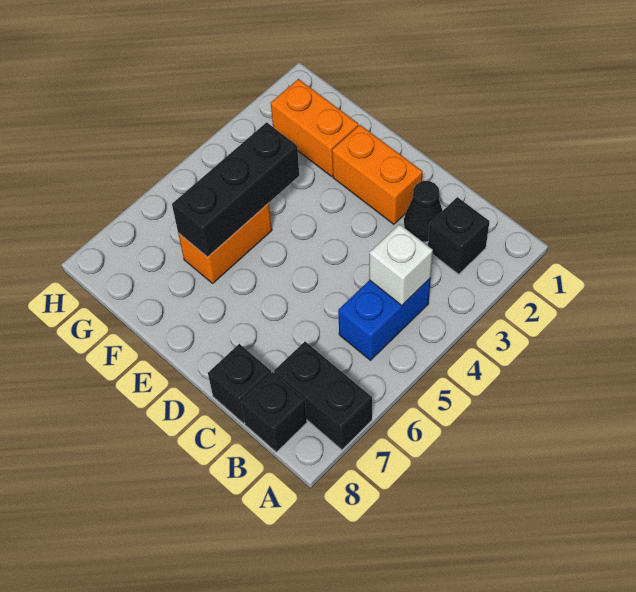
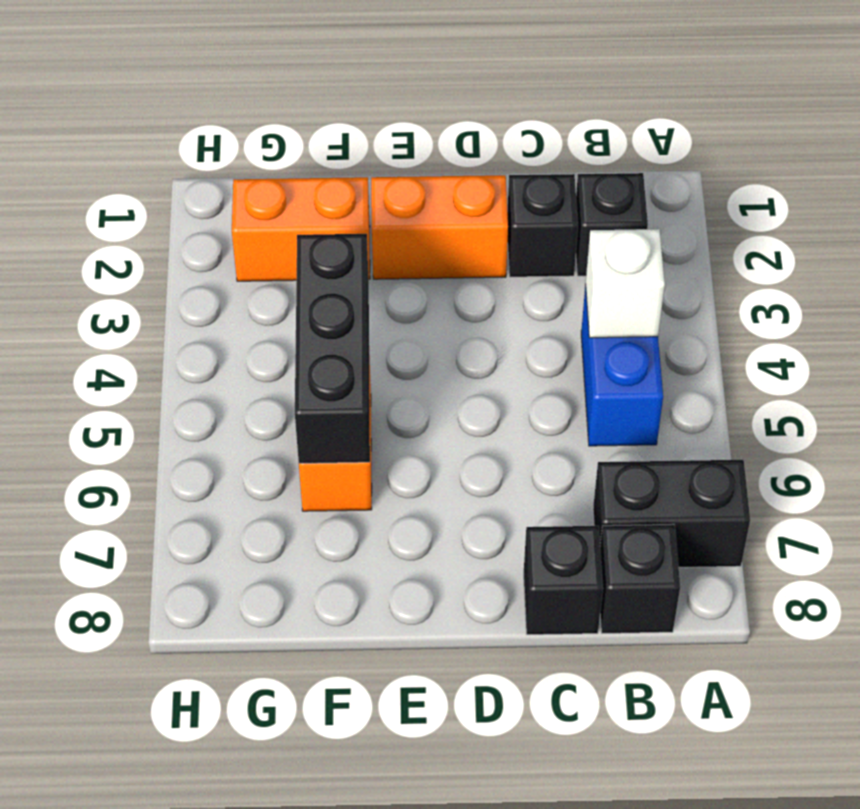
black 1x1 cone [404,181,443,242] -> black 1x1 brick [508,174,578,277]

